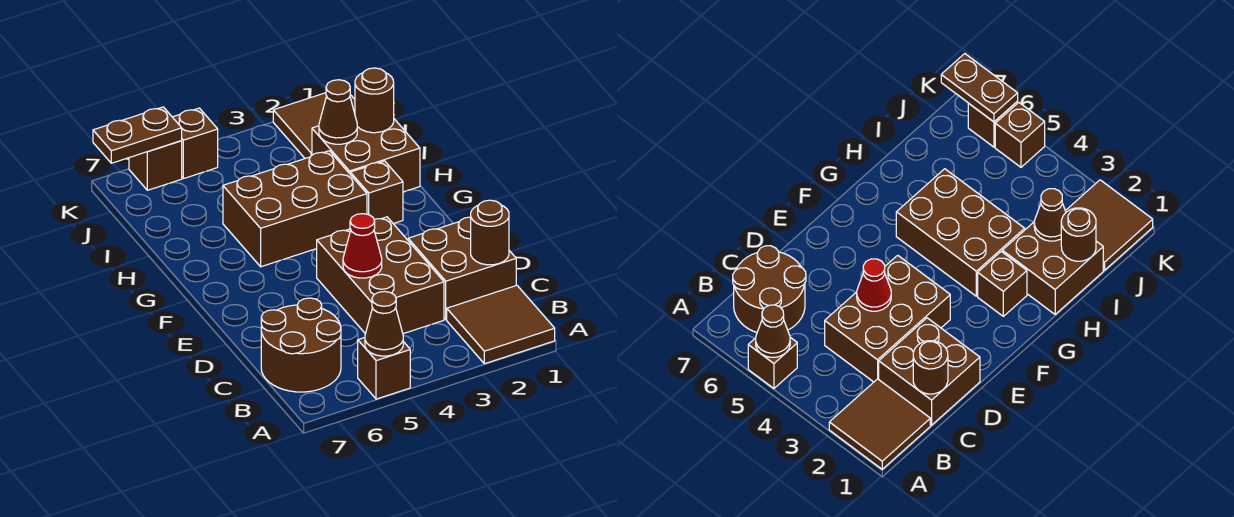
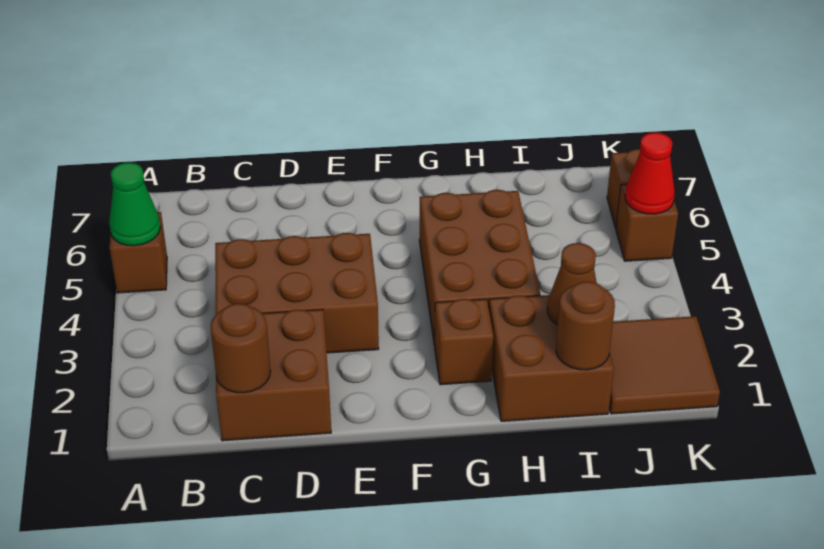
brown 2x2 tile [447,285,555,364] -> none
brown 1x1 cone [365,291,403,356] -> green 1x1 cone [109,163,160,246]
brown 2x2 round brick [261,298,341,392] -> none
red 1x1 cone [343,214,382,278] -> red 1x1 cone moved to [625,132,675,214]
brown 1x2 plate [93,107,182,163] -> none

